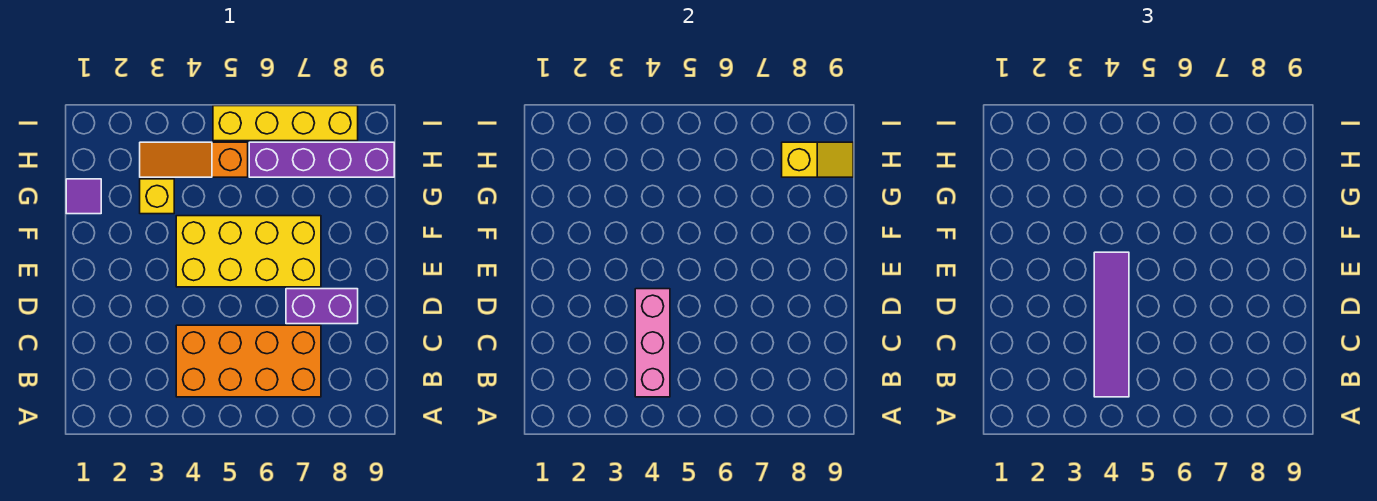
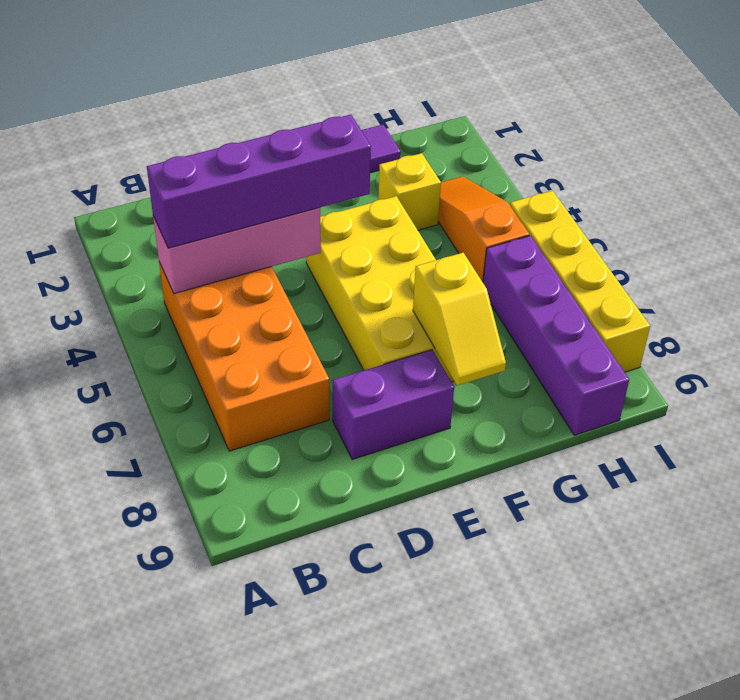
purple 1x4 tile [1094,252,1129,397] -> purple 1x4 brick [147,115,371,248]
purple 1x2 brick [286,289,358,324] -> purple 1x2 brick turned to [333,350,454,460]
yellow 1x2 slope [782,142,853,177] -> yellow 1x2 slope moved to [413,253,506,386]

